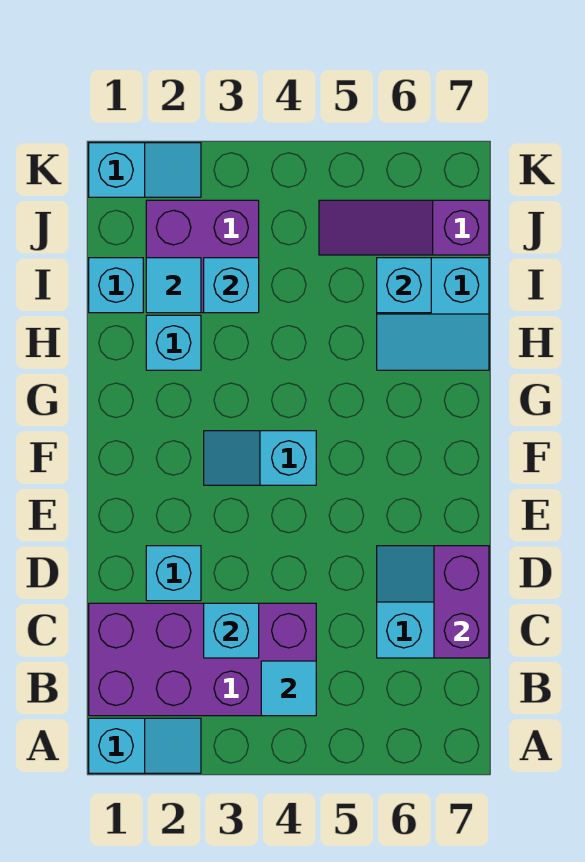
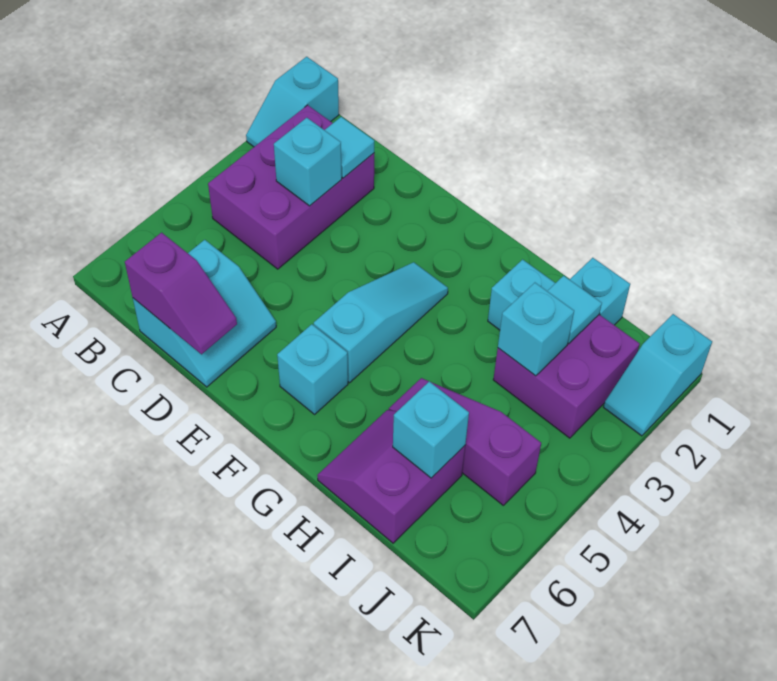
purple 2x4 brick [89,603,316,716] -> purple 2x3 brick [208,105,374,269]
cyan 1x1 tile [261,661,316,716] -> cyan 1x1 tile moved to [325,117,374,178]
purple 1x2 brick [434,546,489,658] -> purple 1x2 slope [125,233,237,354]
cyan 1x1 brick [146,546,201,601] -> cyan 1x1 brick moved to [277,324,348,414]
cyan 1x2 slope [204,431,316,485] -> cyan 1x3 slope [314,262,448,383]
cyan 2x2 slope [377,258,489,370] -> purple 2x2 slope [317,410,465,543]
purple 1x3 slope [319,200,489,255] -> purple 1x3 slope turned to [389,378,541,506]

